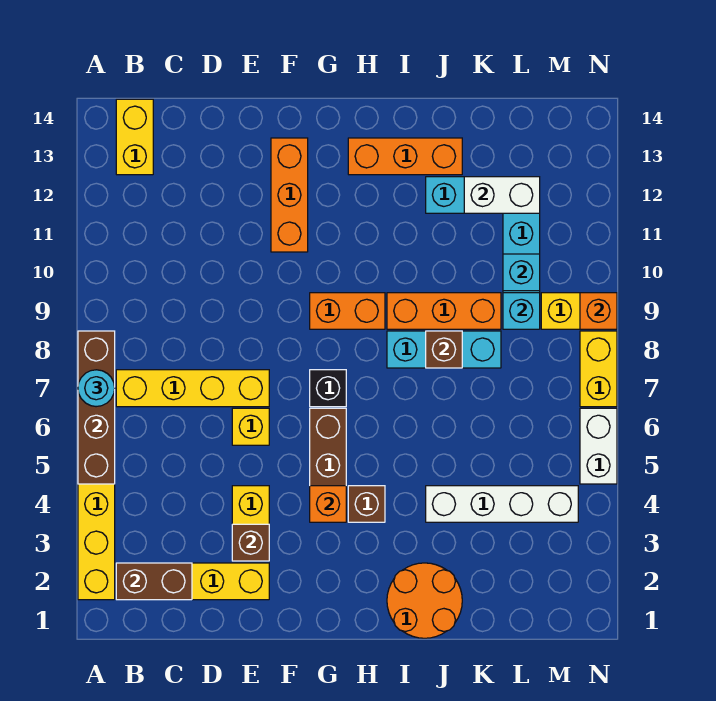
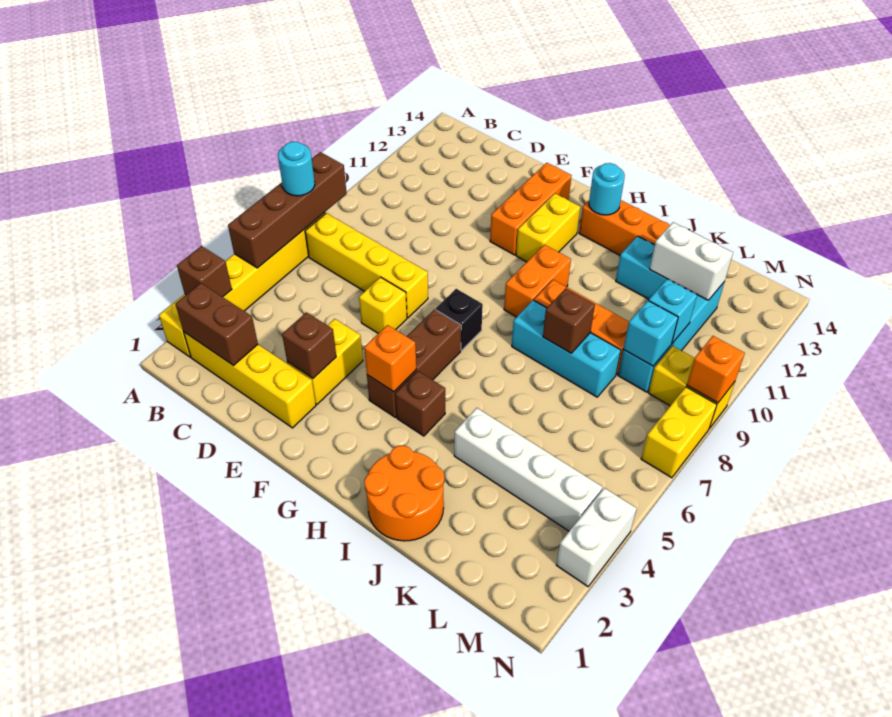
none -> brown 1x1 brick [177,246,232,297]
yellow 1x2 brick [116,99,153,175] -> yellow 1x2 brick moved to [516,194,580,262]
orange 1x2 brick [310,293,385,329] -> orange 1x2 brick turned to [504,245,571,317]
none -> cyan 1x1 round brick [589,163,625,215]
white 1x2 brick [580,408,617,484] -> white 1x2 brick moved to [557,488,637,586]

